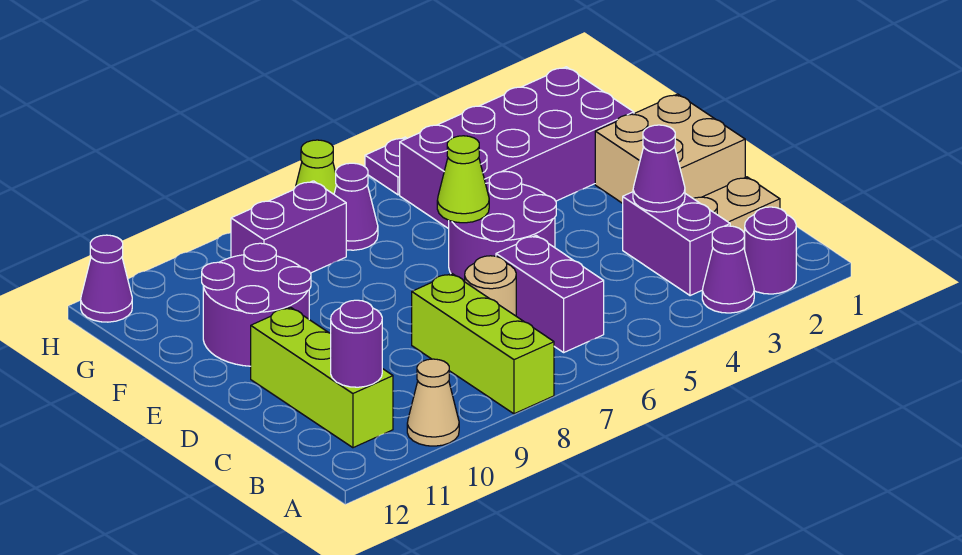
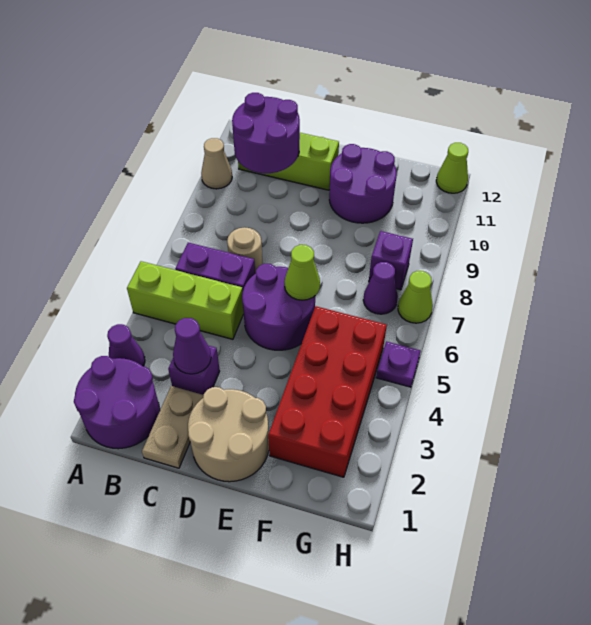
purple 1x1 round brick [745,207,796,294] -> purple 2x2 round brick [74,356,160,449]
lime 1x3 brick [412,274,554,414] -> lime 1x3 brick moved to [127,261,244,339]
purple 1x2 brick [623,192,730,296] -> purple 1x1 brick [168,346,220,395]
purple 1x1 round brick [331,300,382,387] -> purple 2x2 round brick [232,93,300,173]
tan 2x2 brick [595,94,745,203] -> tan 2x2 round brick [188,387,269,482]
purple 2x4 brick [400,67,634,229] -> red 2x4 brick [268,306,387,477]
purple 1x2 brick [231,181,346,273] -> purple 1x1 brick [369,231,413,290]
purple 1x1 cone [81,235,132,322] -> lime 1x1 cone [436,143,468,193]

